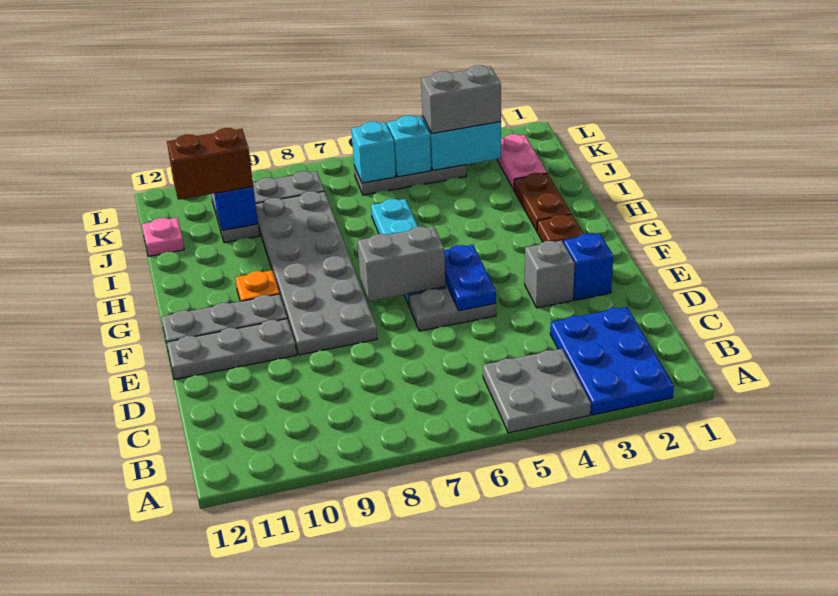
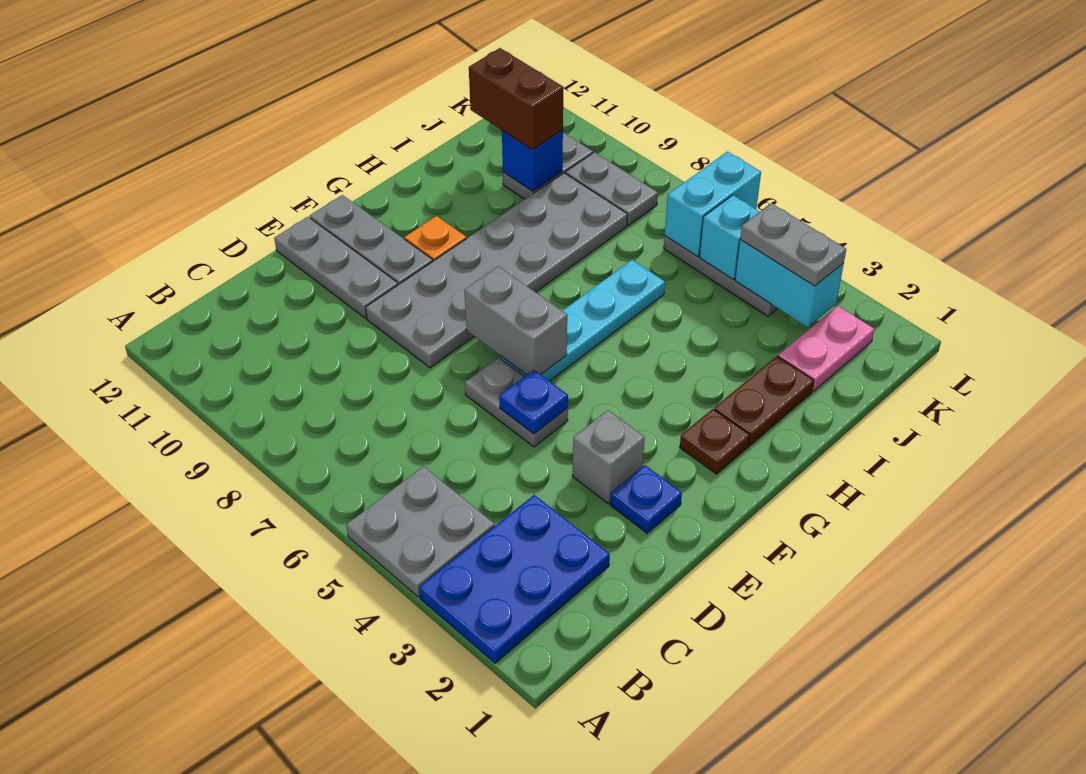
blue 1x1 brick [564,233,613,300] -> blue 1x1 plate [610,465,682,533]
blue 1x2 plate [444,245,496,311] -> blue 1x1 plate [499,370,568,434]
pink 1x1 plate [142,218,184,256] -> none
grey 1x2 brick [421,65,501,133] -> grey 1x2 plate [740,203,846,286]
cyan 1x1 brick [351,122,396,183] -> cyan 1x2 brick [665,152,761,257]

